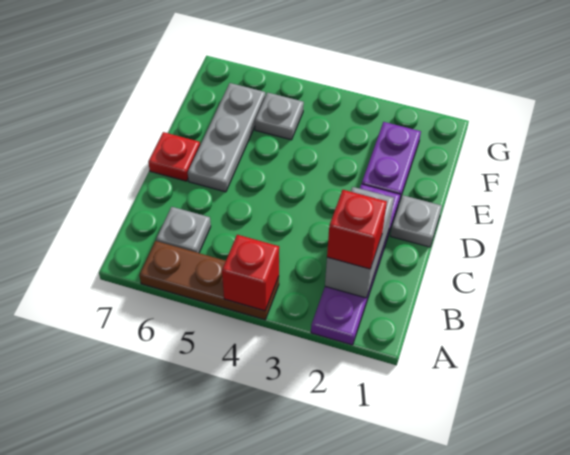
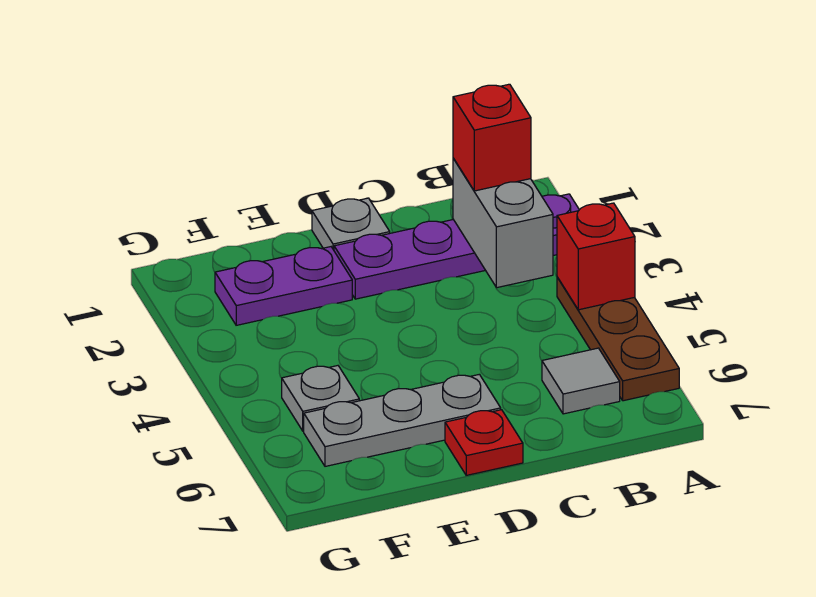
grey 1x2 brick [325,187,394,298] -> grey 1x2 brick turned to [453,158,553,288]
grey 1x1 plate [156,207,211,253] -> grey 1x1 tile [542,348,620,414]

